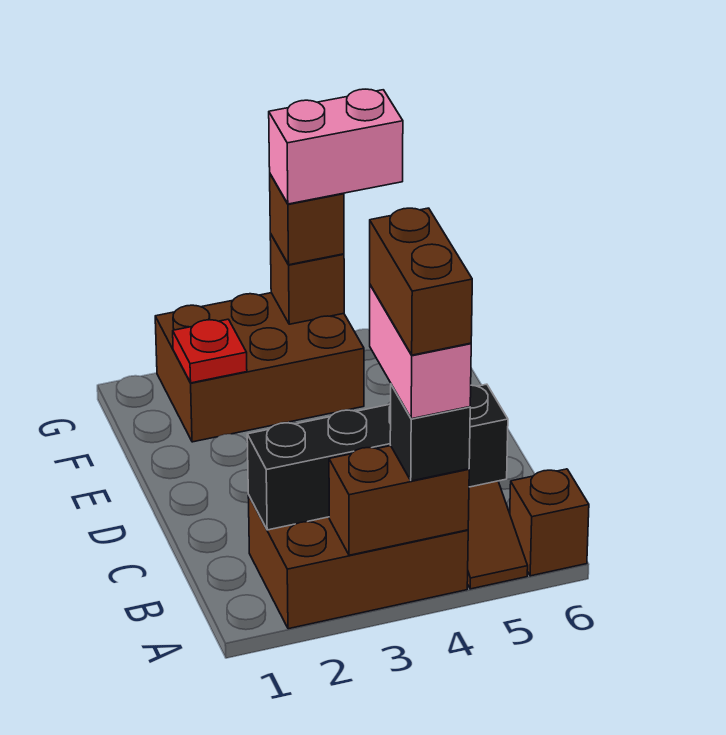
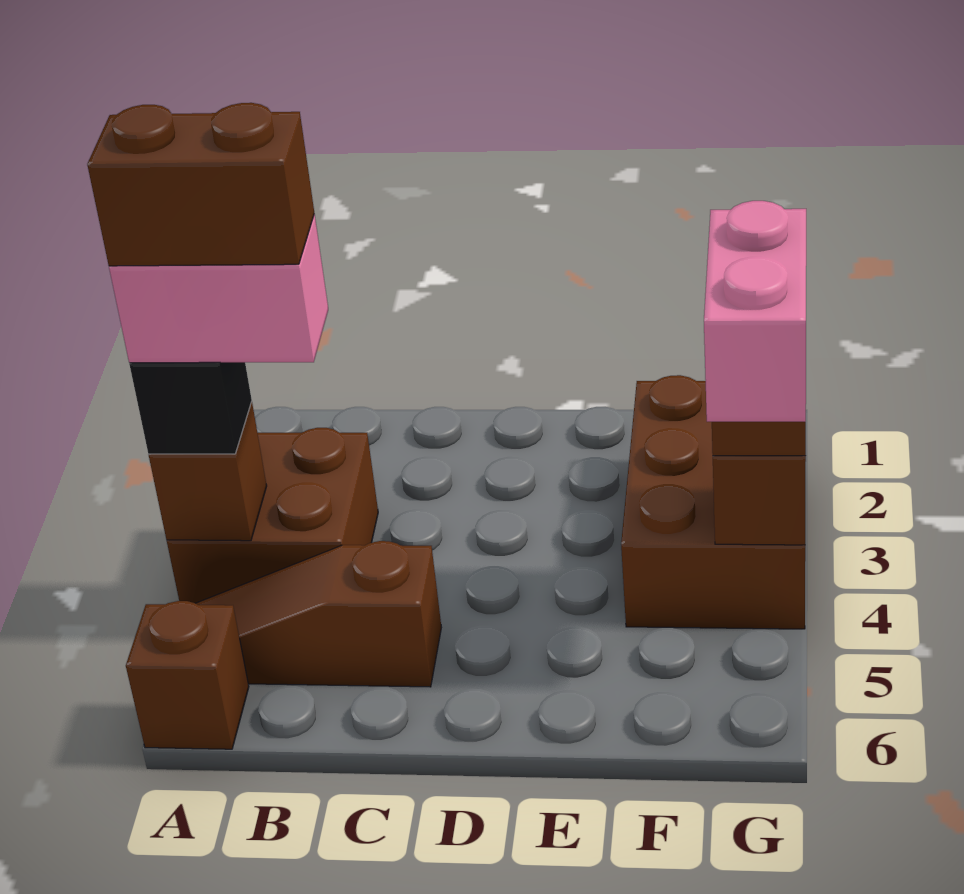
brown 2x3 brick [248,495,468,629] -> brown 2x2 brick [167,428,378,603]
brown 1x2 brick [329,446,469,555] -> brown 1x1 brick [149,402,267,541]
black 1x4 brick [247,384,508,530] -> none
red 1x1 plate [173,319,247,383] -> none

